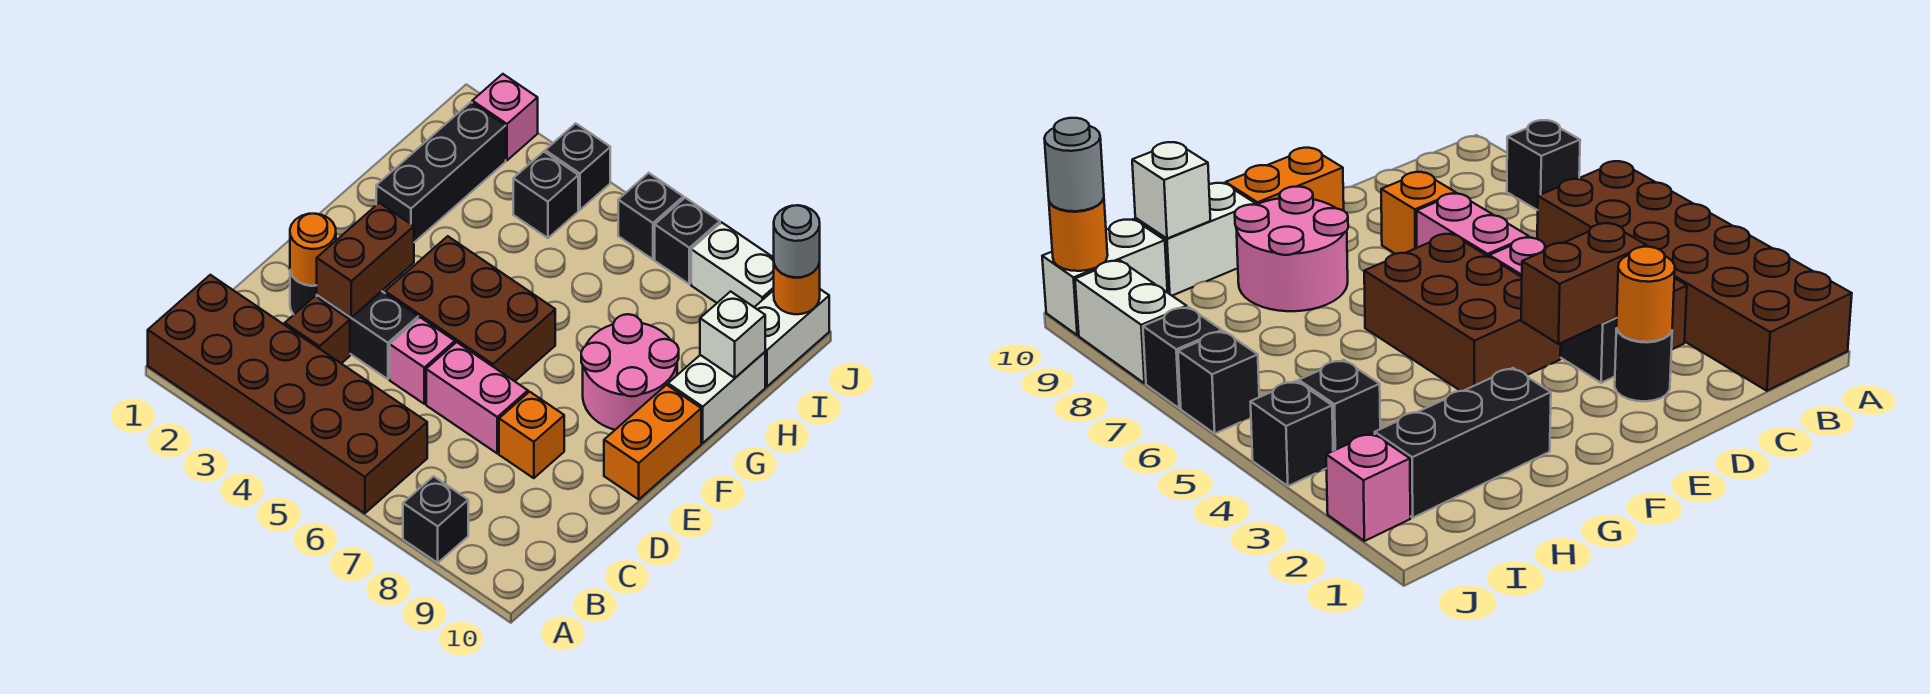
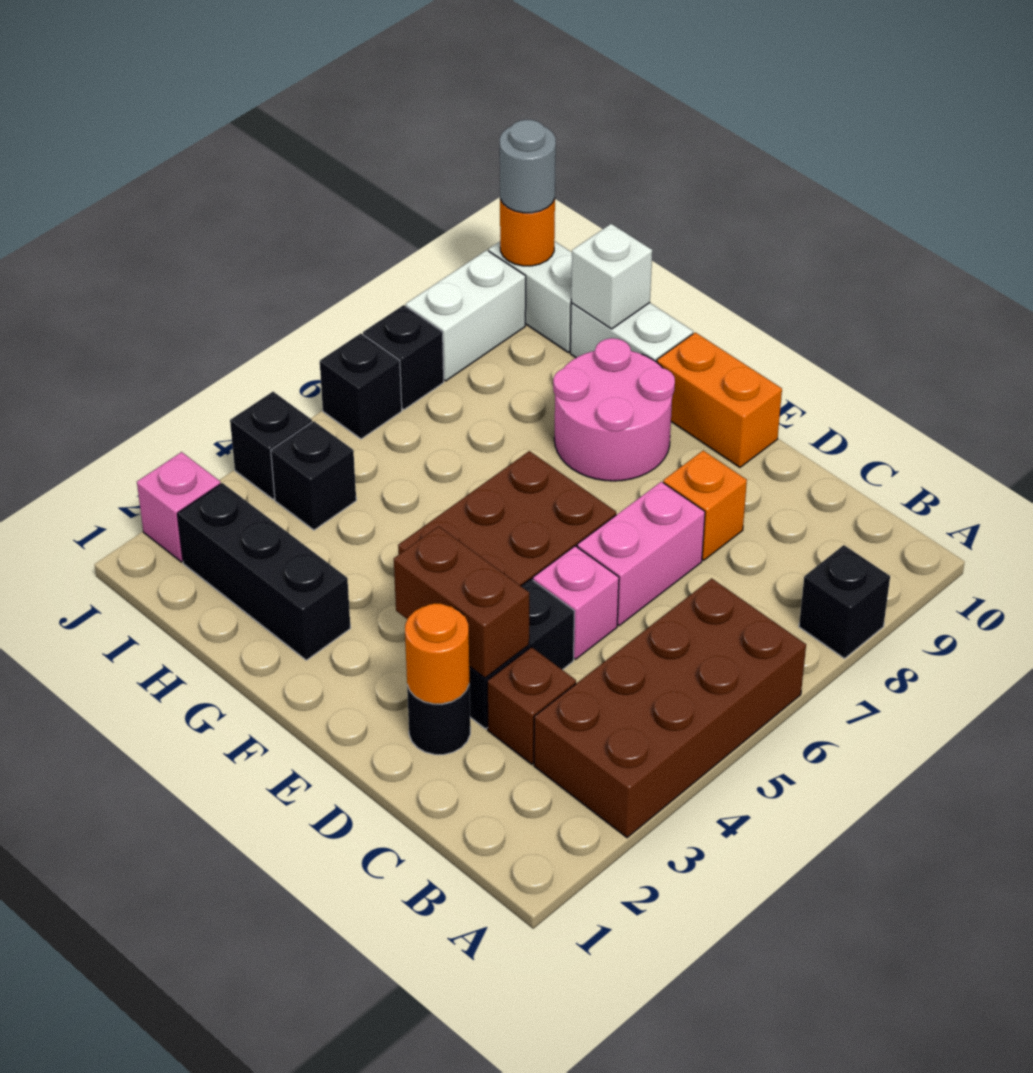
brown 2x6 brick [148,275,427,513] -> brown 2x4 brick [534,578,806,838]

